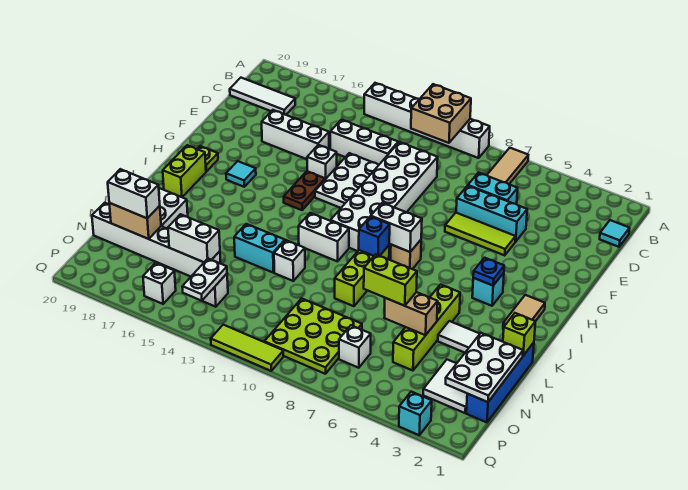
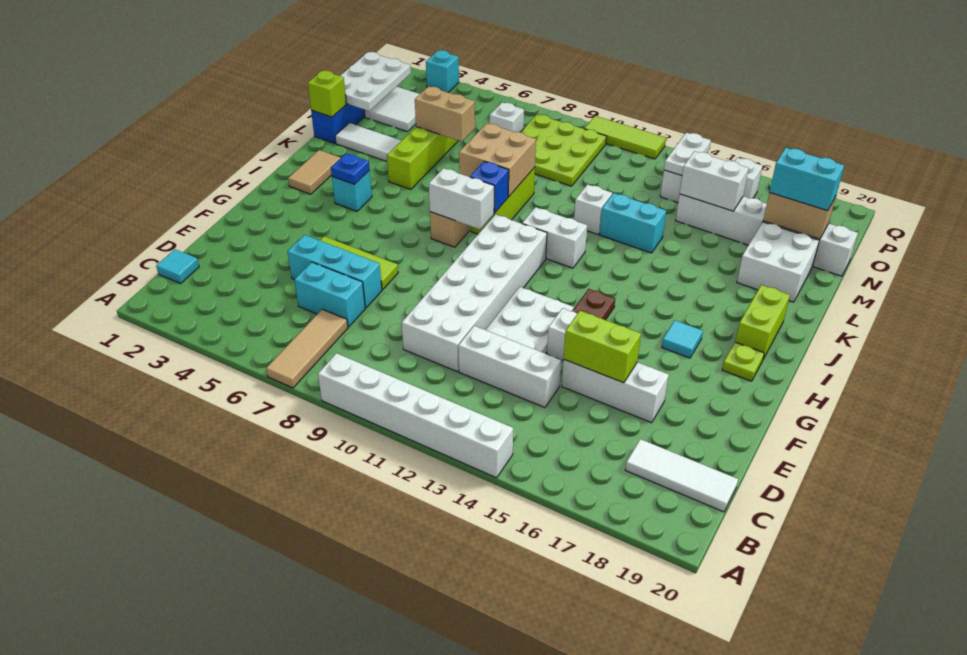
tan 2x2 brick [411,84,471,143] -> tan 2x2 brick moved to [459,123,536,197]
lime 1x2 brick [364,254,417,306] -> lime 1x2 brick moved to [563,311,641,383]
white 1x2 brick [108,169,160,218] -> cyan 1x2 brick [769,148,844,211]

